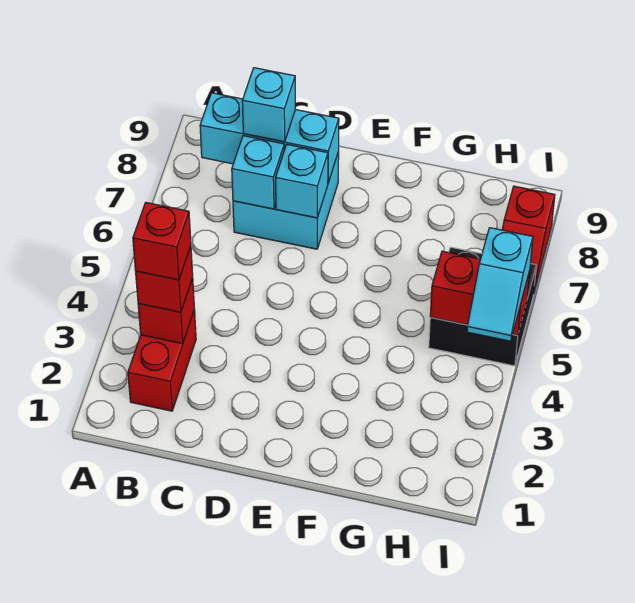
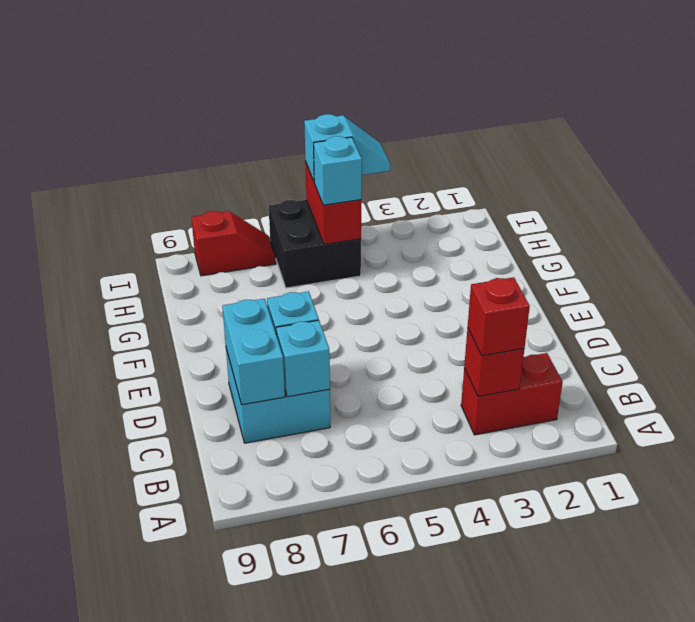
red 1x1 brick [133,203,191,280] -> none
cyan 1x3 brick [200,93,339,182] -> cyan 1x2 brick [222,299,285,405]
cyan 1x1 brick [242,68,296,142] -> cyan 1x1 brick moved to [314,136,362,205]

